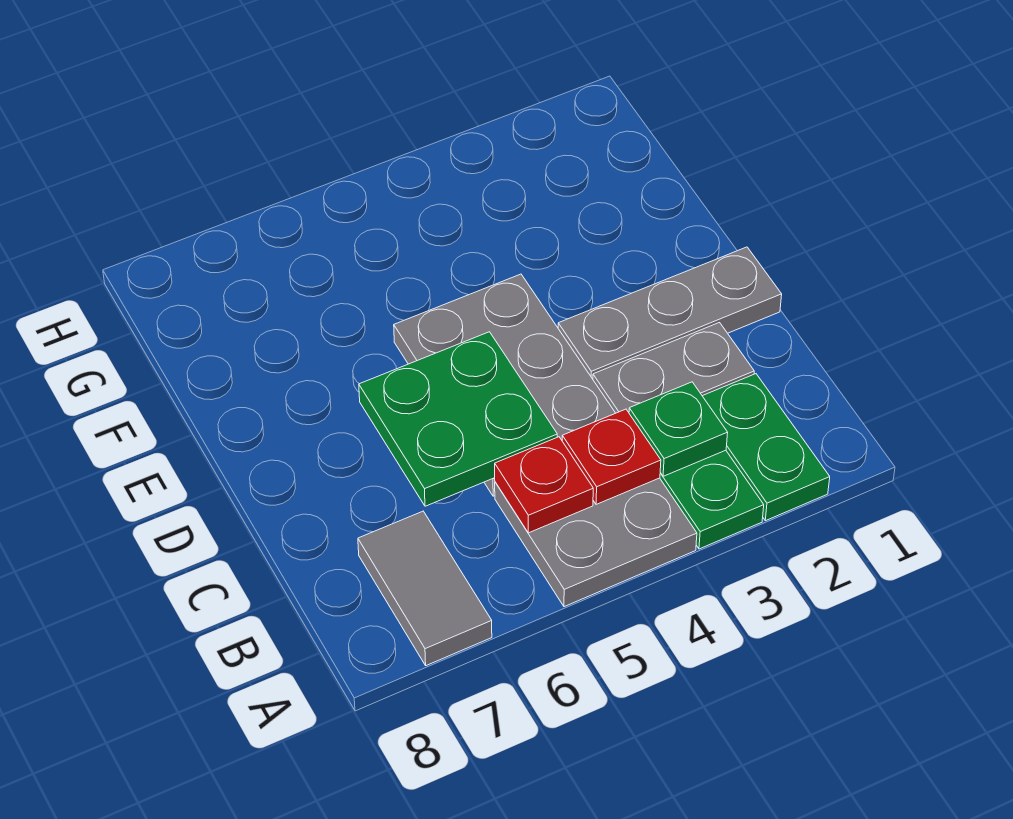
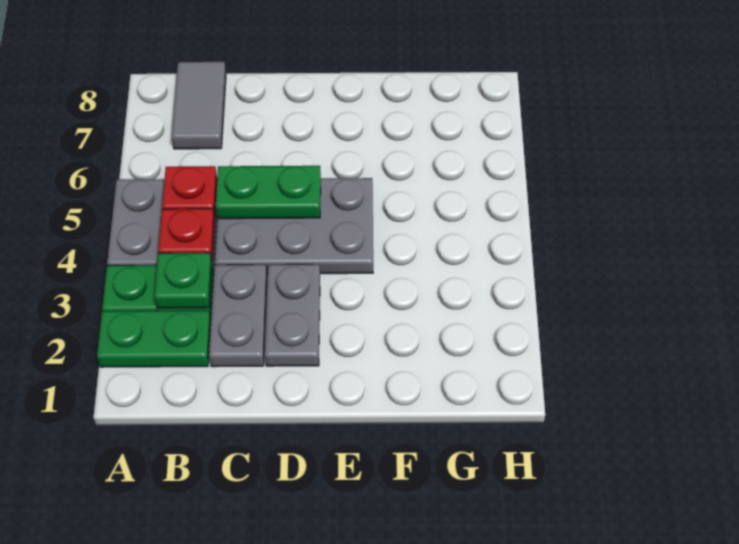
grey 1x2 tile [358,511,492,666] -> grey 1x2 tile turned to [172,62,226,149]
green 2x2 plate [359,332,557,506] -> green 1x2 plate [216,166,321,219]
grey 1x3 plate [558,247,782,379] -> grey 1x2 plate [265,264,320,366]

